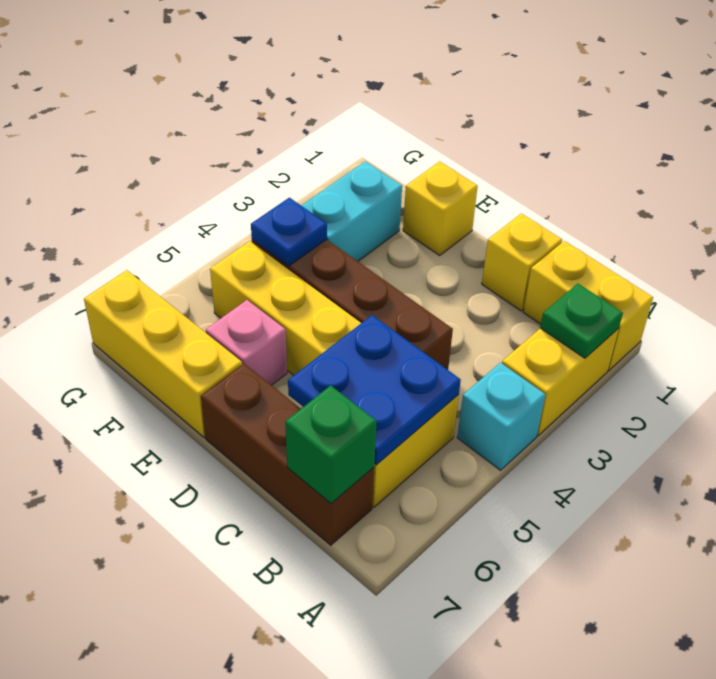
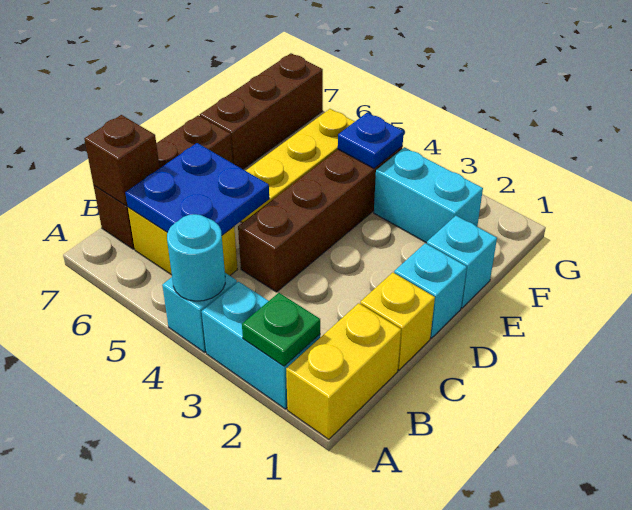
yellow 1x2 brick [502,328,619,435] -> cyan 1x2 brick [202,282,320,409]
none -> cyan 1x1 round brick [167,214,225,301]
green 1x1 brick [285,385,377,503] -> brown 1x1 brick [84,115,160,206]
none -> cyan 1x1 brick [394,243,467,338]
yellow 1x1 brick [403,161,478,255] -> cyan 1x1 brick [426,216,497,308]
pink 1x1 brick [206,300,287,385] -> none
yellow 1x3 brick [84,270,242,437] -> brown 1x3 brick [200,53,323,169]

